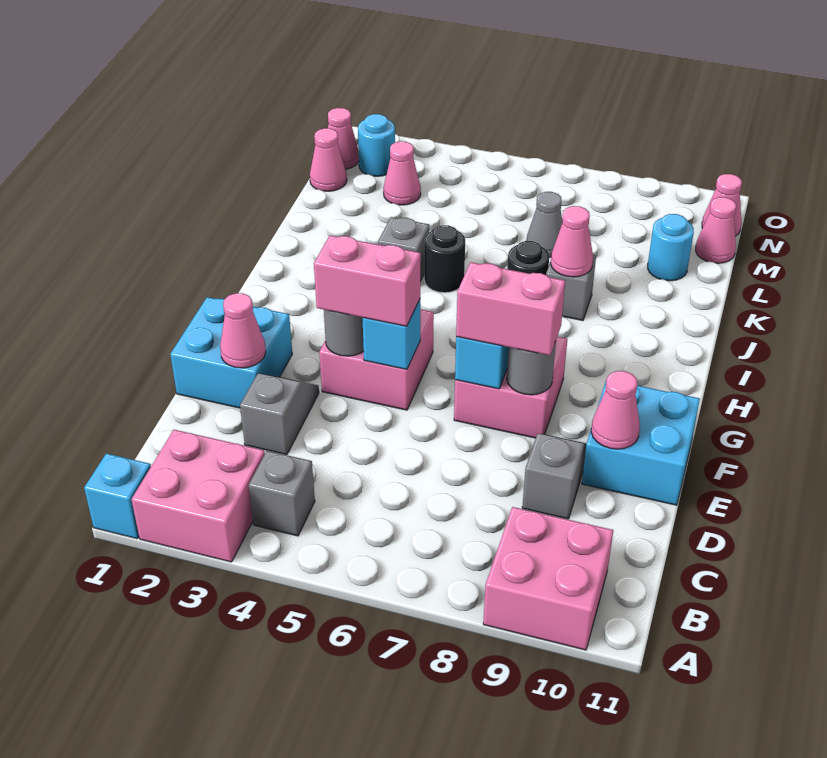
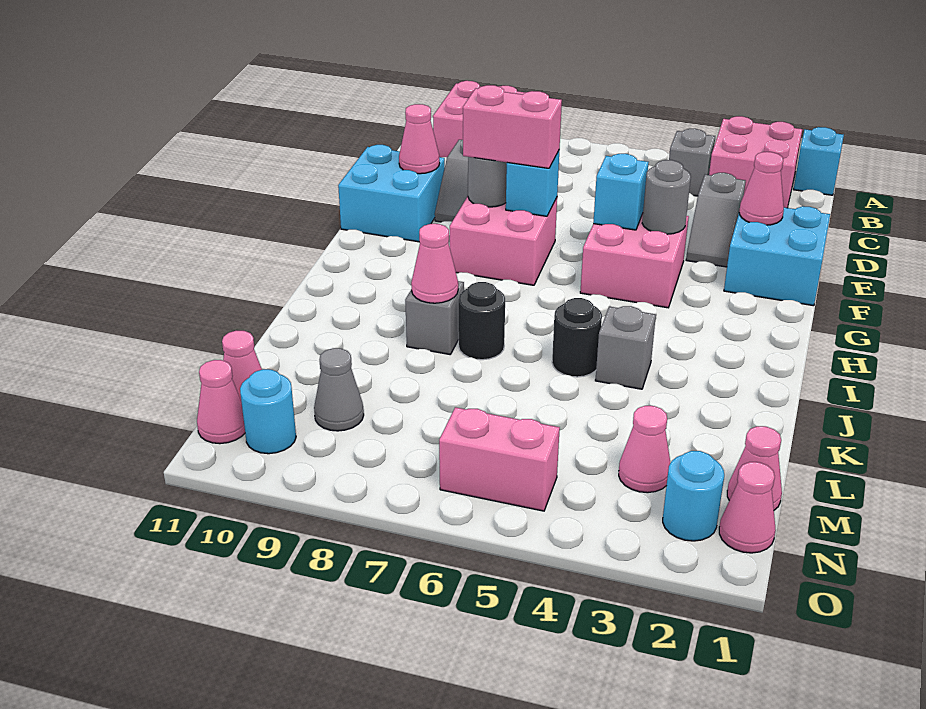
pink 1x2 brick [314,235,421,326] -> pink 1x2 brick moved to [439,407,560,511]
grey 1x1 cone [526,192,562,257] -> grey 1x1 cone moved to [314,348,364,431]
cyan 1x1 round brick [648,214,694,281] -> cyan 1x1 round brick moved to [240,369,296,454]

